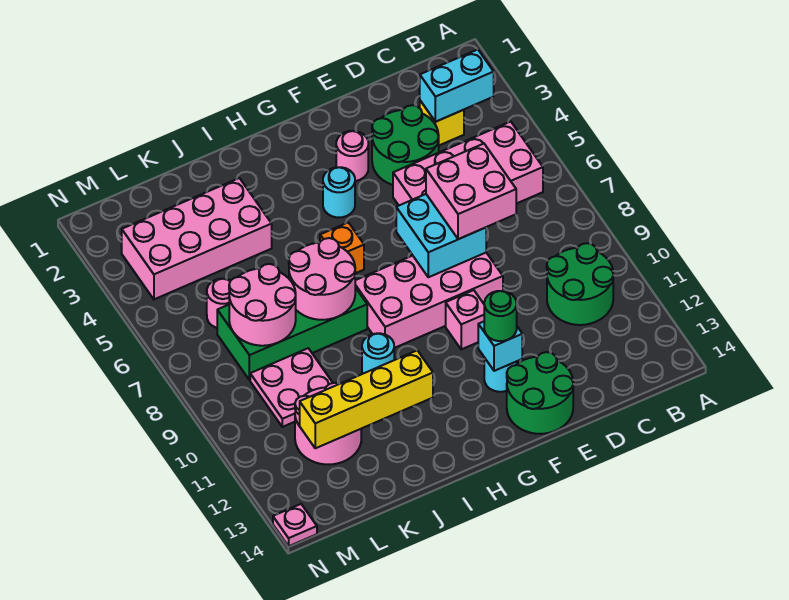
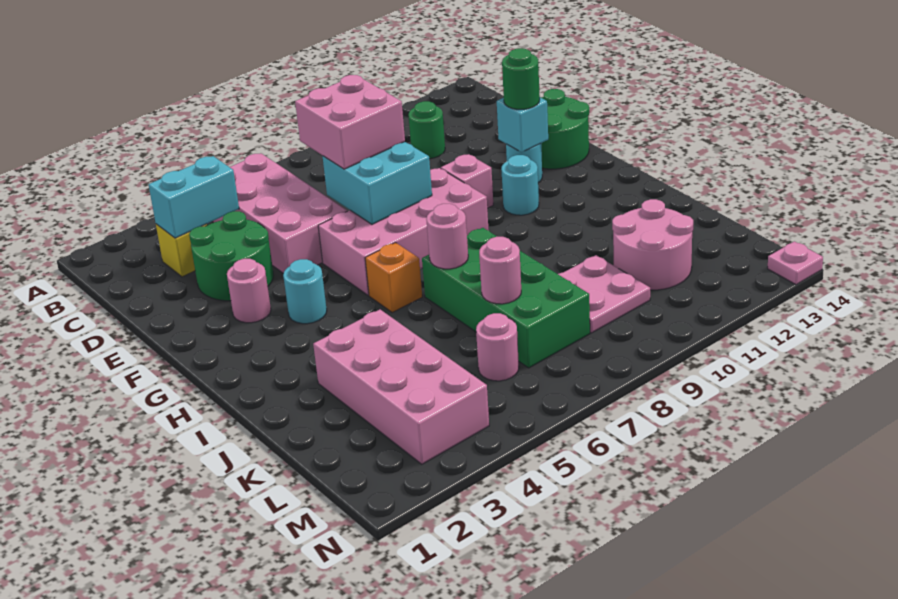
cyan 1x2 brick [420,49,494,122] -> cyan 1x2 brick turned to [149,156,239,238]
green 2x2 round brick [547,243,613,325] -> green 1x1 round brick [408,101,445,159]
pink 2x4 brick [355,253,503,348] -> pink 2x4 brick turned to [318,168,488,295]
pink 2x2 round brick [289,238,355,320] -> pink 1x1 round brick [426,204,468,269]
cyan 1x1 round brick [362,333,394,374] -> cyan 1x1 round brick moved to [501,155,539,215]
yellow 1x4 brick [300,351,433,448] -> none
pink 2x2 round brick [229,264,296,346] -> pink 1x1 round brick [479,237,521,304]

